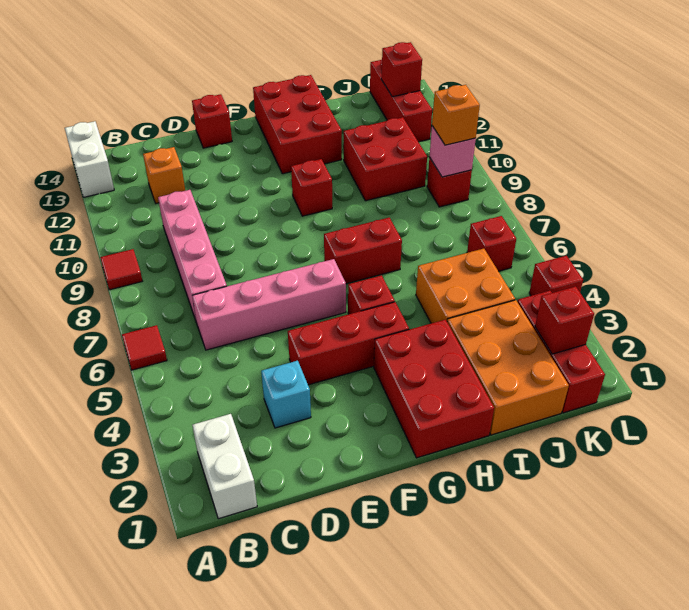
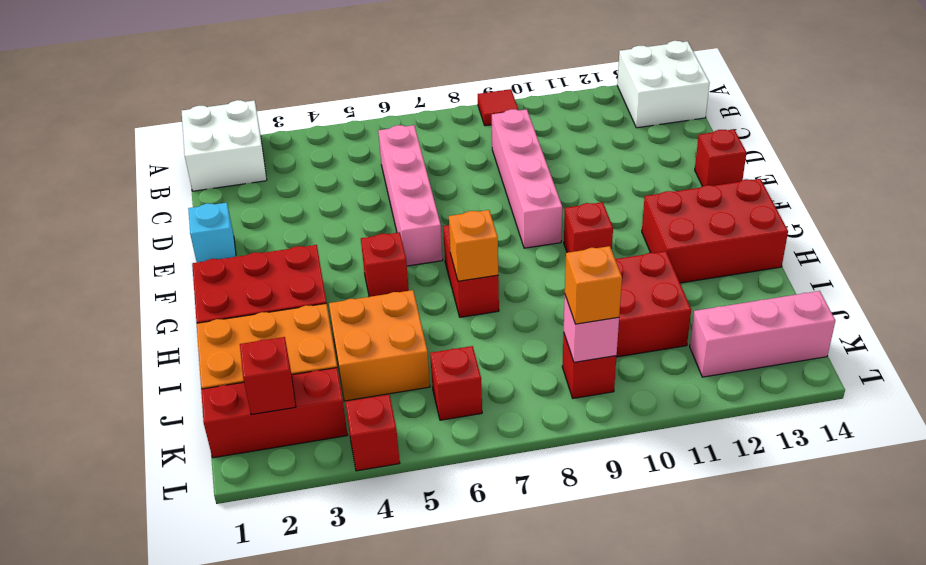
red 1x1 tile [122,325,167,370] -> none
white 1x2 brick [65,121,114,197] -> white 2x2 brick [617,41,710,128]
white 1x2 brick [192,414,257,519] -> white 2x2 brick [182,100,267,191]
pink 1x4 brick [158,190,227,323] -> pink 1x4 brick turned to [492,109,562,248]
orange 1x1 brick [143,147,185,203] -> orange 1x1 brick moved to [449,210,498,281]
cyan 1x1 brick [261,361,311,428] -> cyan 1x1 brick moved to [188,203,236,262]
red 1x3 brick [288,302,409,385] -> none
red 1x3 brick [370,60,432,142] -> pink 1x3 brick [690,291,835,377]
red 1x1 brick [381,42,422,97] -> none

